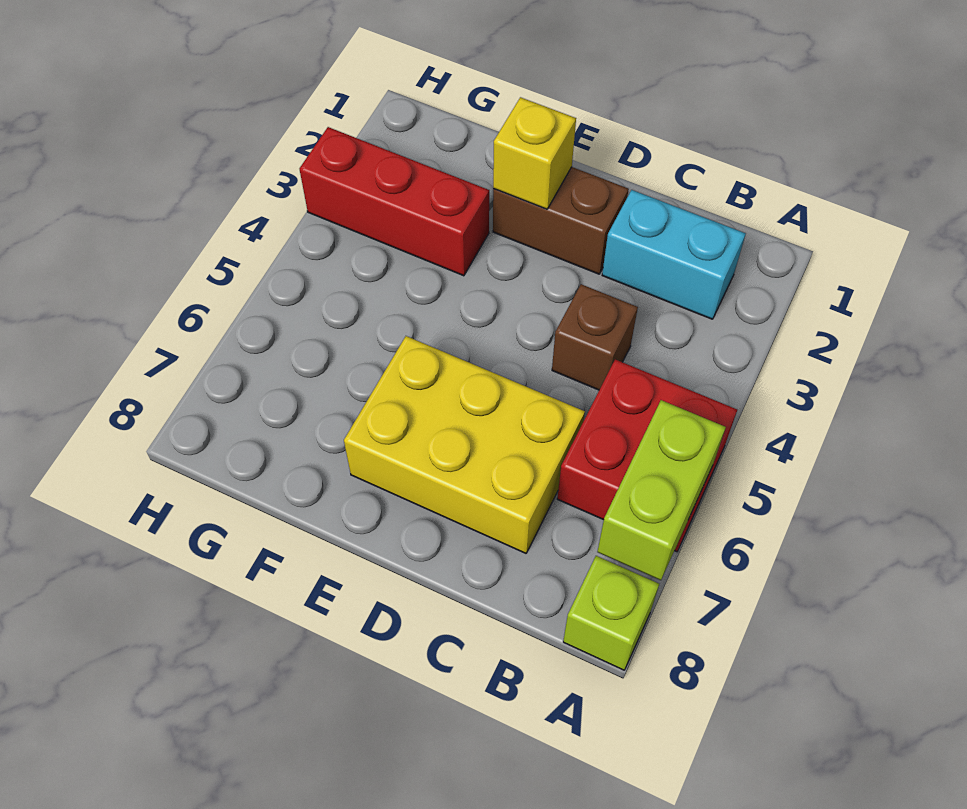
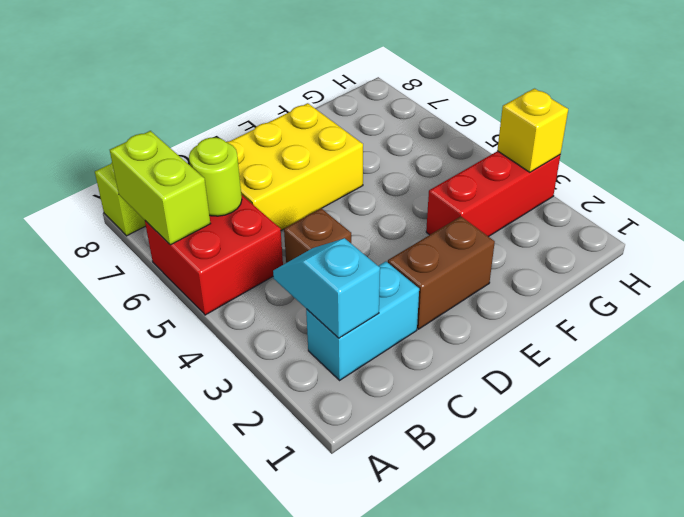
none -> cyan 1x2 slope [273,238,380,338]
none -> lime 1x1 round brick [189,138,242,216]
yellow 1x1 brick [493,97,576,209] -> yellow 1x1 brick moved to [497,89,568,172]

